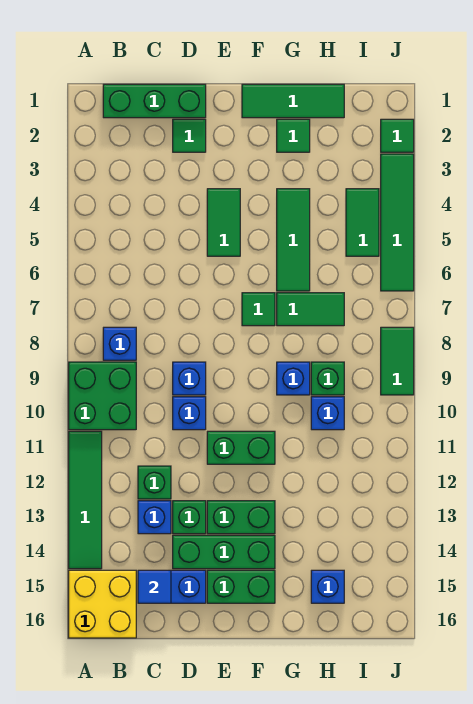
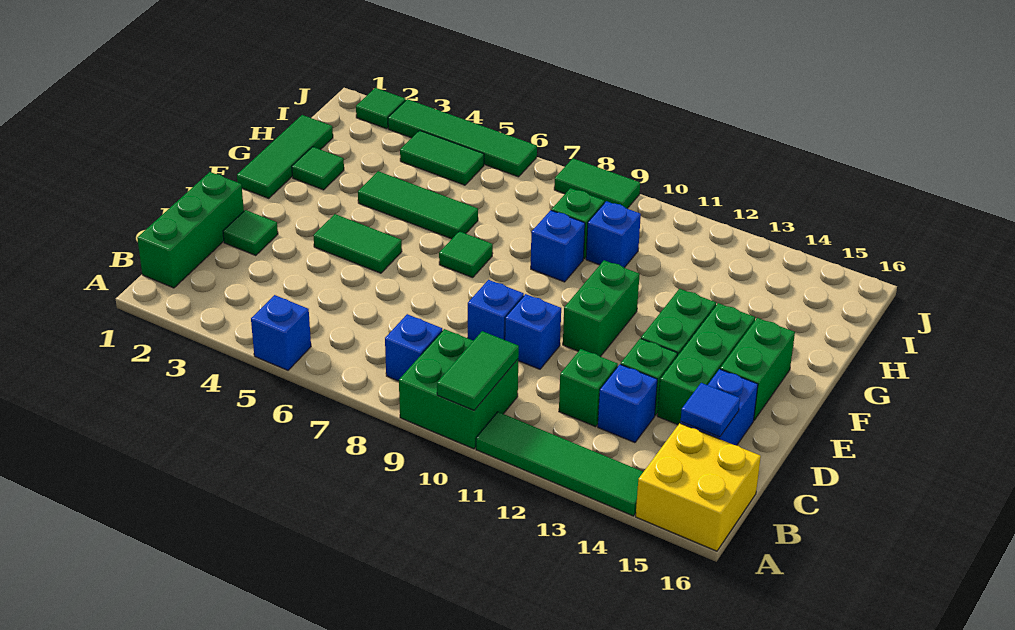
green 1x2 tile [277,293,344,326] -> green 1x2 tile moved to [437,331,519,410]
blue 1x1 brick [311,570,344,603] -> blue 1x1 brick moved to [251,295,311,370]

